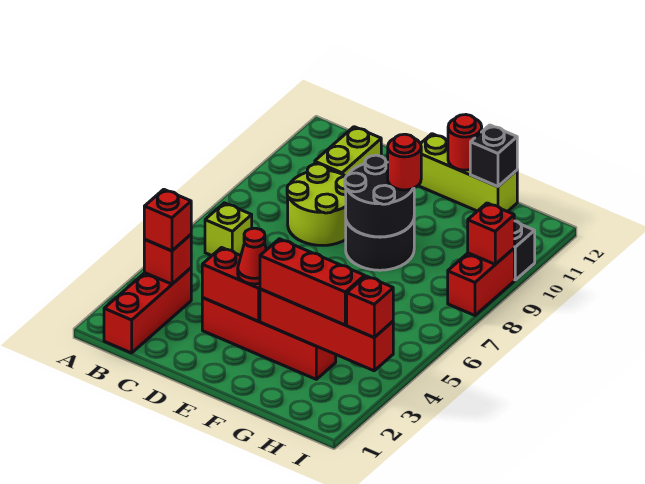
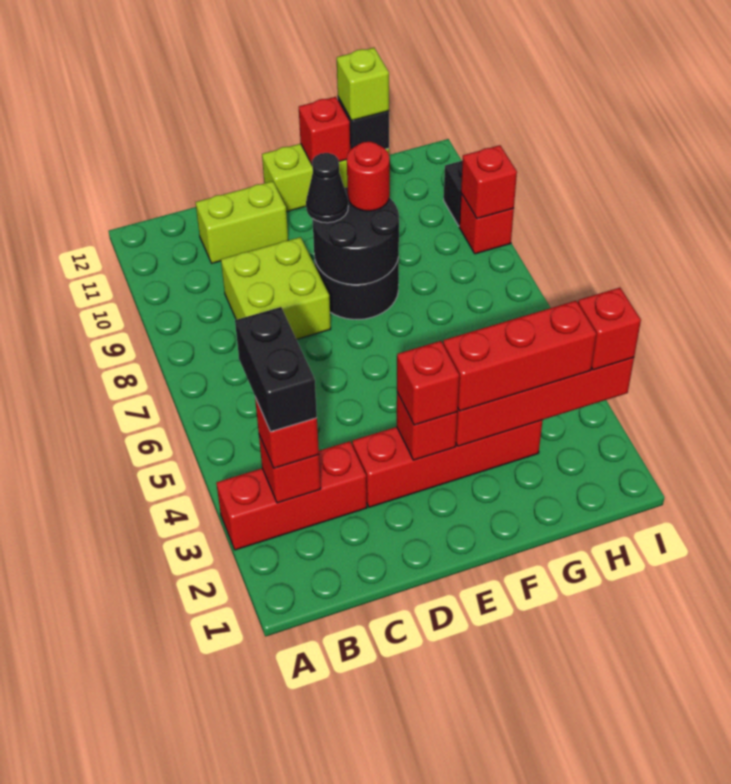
red 1x3 brick [104,268,191,353] -> red 1x3 brick turned to [216,441,367,550]
none -> black 1x2 brick [235,307,317,432]
lime 1x1 brick [205,203,252,256] -> lime 1x1 brick moved to [337,48,389,121]
lime 2x2 round brick [287,164,346,245] -> lime 2x2 brick [221,237,331,339]
lime 1x2 brick [315,127,381,176] -> lime 1x2 brick turned to [195,181,288,263]
red 1x2 brick [202,248,260,321] -> red 1x1 brick [397,392,457,460]
red 1x1 cone [238,228,266,284] -> red 1x1 brick [397,341,459,425]
none -> black 1x1 cone [306,153,348,223]
red 1x1 round brick [448,115,482,170] -> red 1x1 brick [299,97,350,164]
red 1x2 brick [448,249,514,315] -> red 1x1 brick [459,193,514,254]

